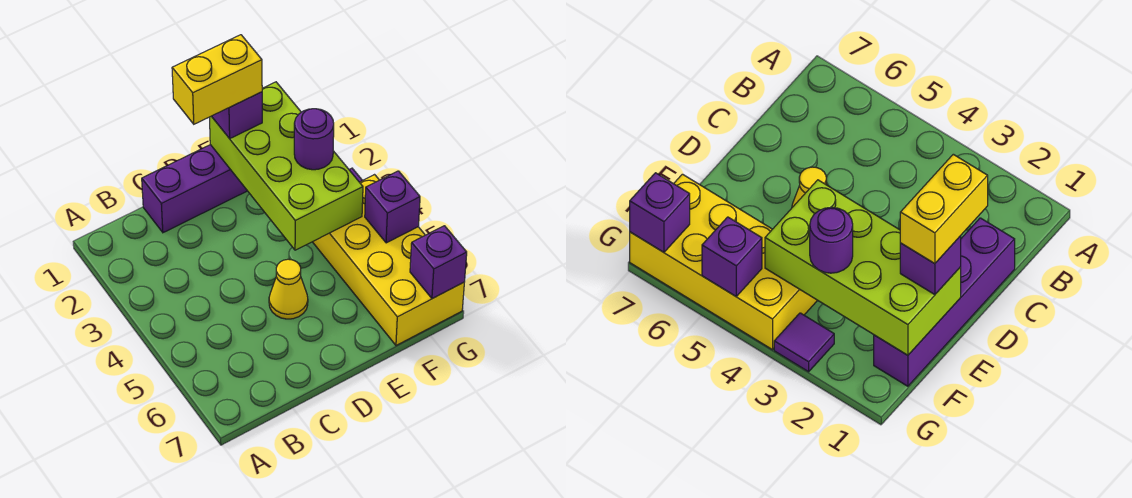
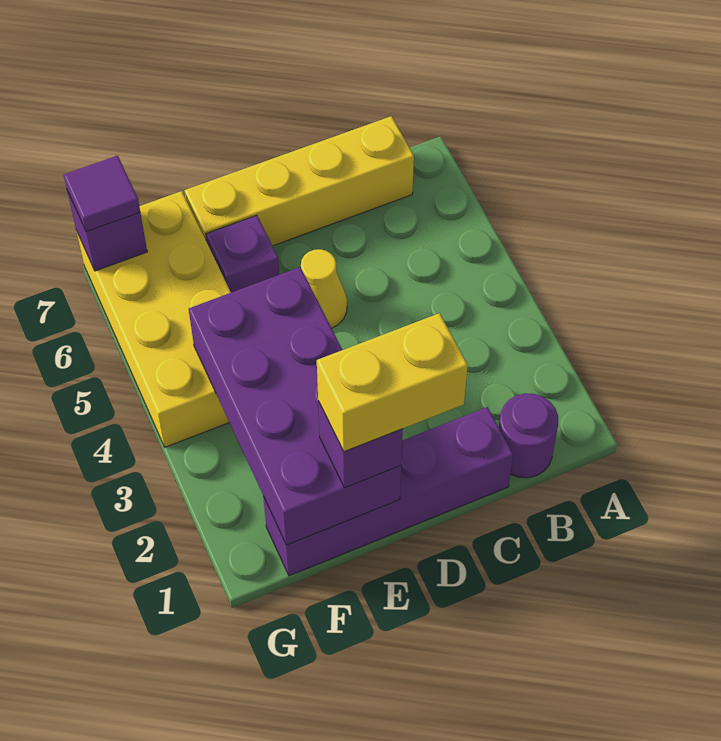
none -> yellow 1x4 brick [185,116,414,246]
lime 2x4 brick [209,82,363,250] -> purple 2x4 brick [189,267,401,545]
purple 1x1 round brick [294,109,334,170] -> purple 1x1 round brick moved to [499,393,558,478]
purple 1x1 tile [774,313,834,372] -> purple 1x1 tile moved to [64,156,140,232]
purple 1x1 brick [365,171,420,243] -> purple 1x1 brick moved to [206,215,279,292]

